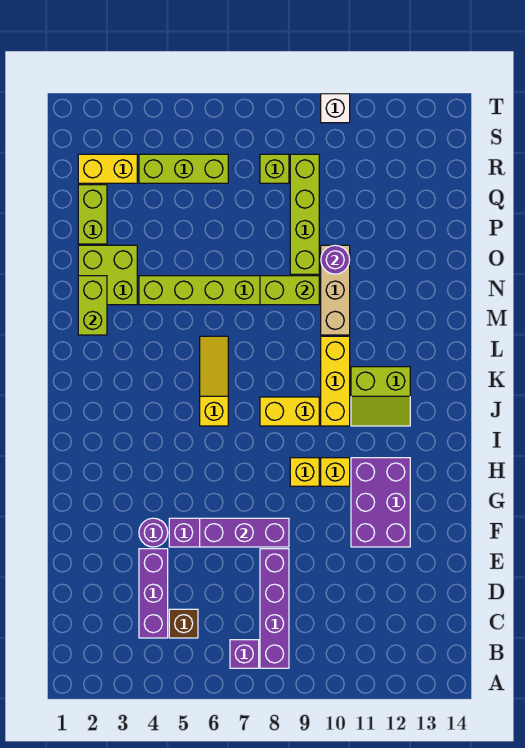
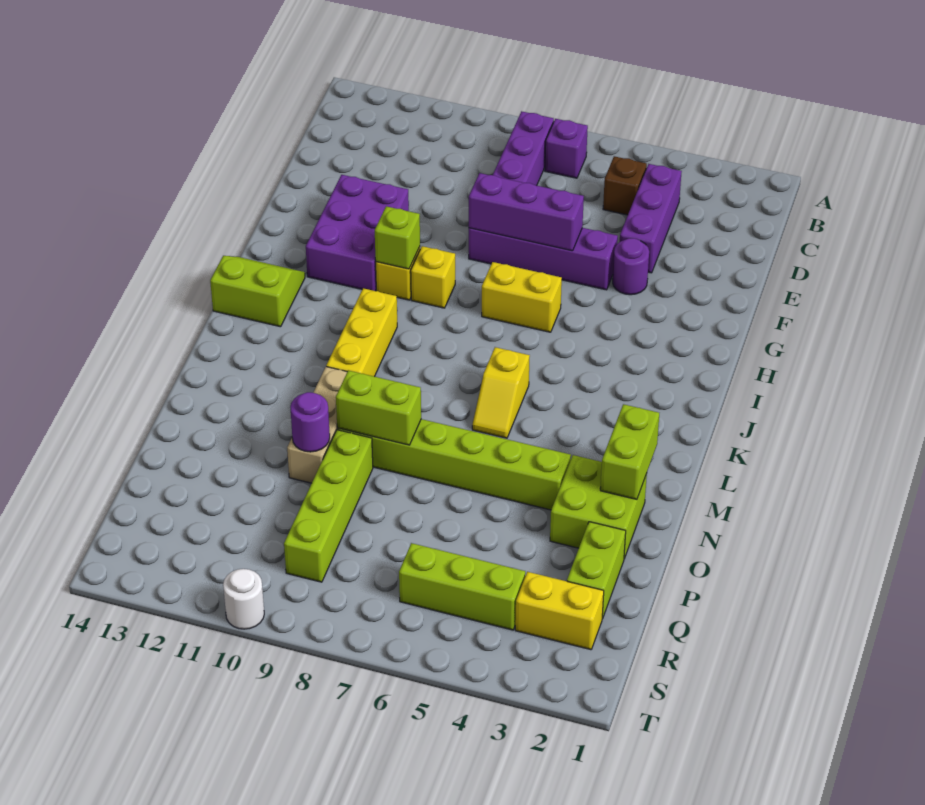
yellow 1x3 slope [200,336,228,426] -> yellow 1x2 slope [472,347,530,438]
yellow 1x2 brick [260,397,319,426] -> yellow 1x2 brick moved to [482,262,562,332]
lime 2x2 slope [351,367,410,426] -> lime 2x2 slope moved to [210,256,305,327]
lime 1x1 brick [260,154,289,183] -> lime 1x1 brick moved to [375,206,420,269]
white 1x1 brick [321,94,350,123] -> white 1x1 round brick [223,569,264,629]

